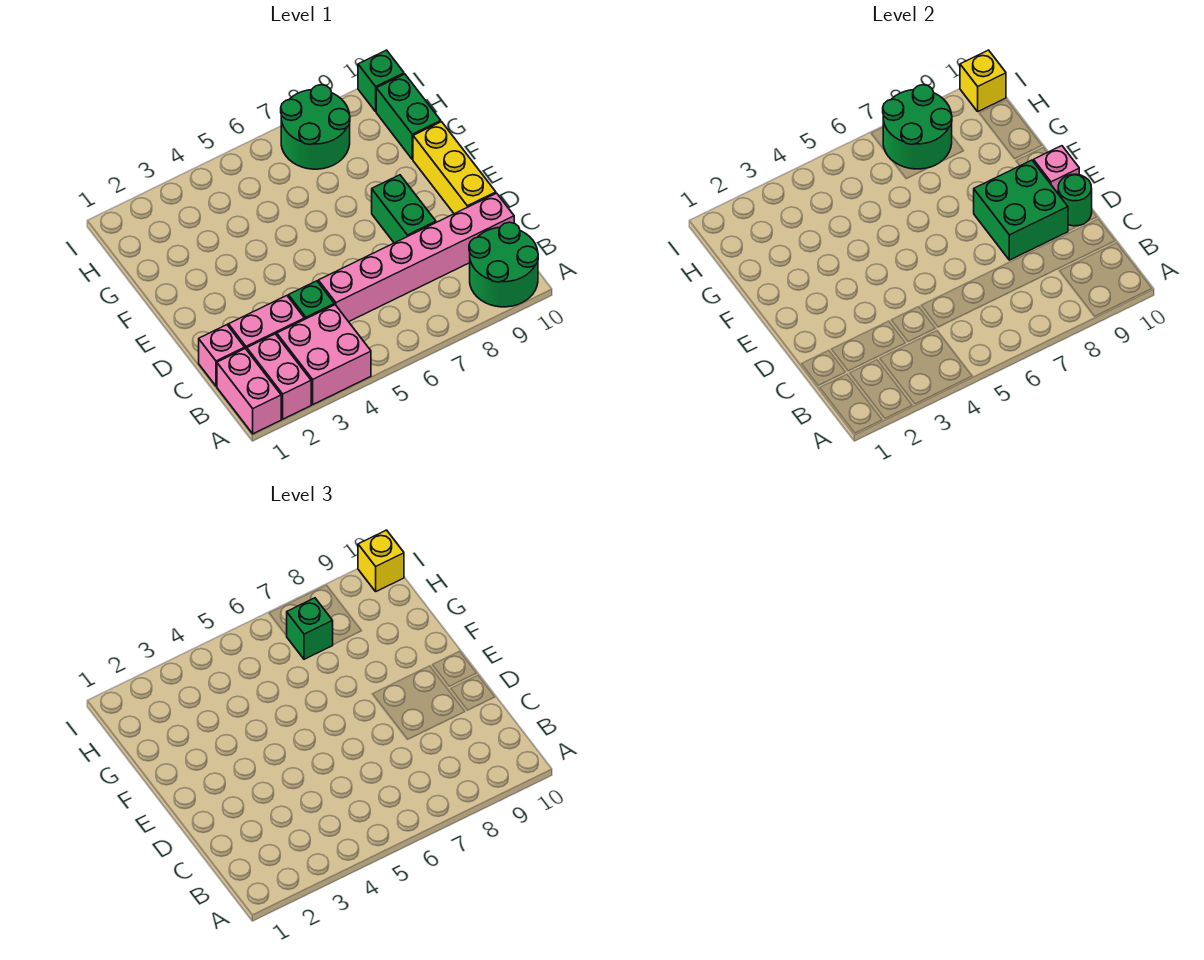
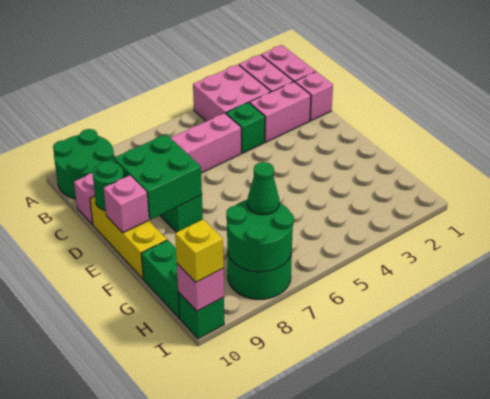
green 1x1 brick [287,598,333,659] -> green 1x1 cone [247,162,279,215]
yellow 1x1 brick [960,50,1006,111] -> pink 1x1 brick [177,264,224,311]

